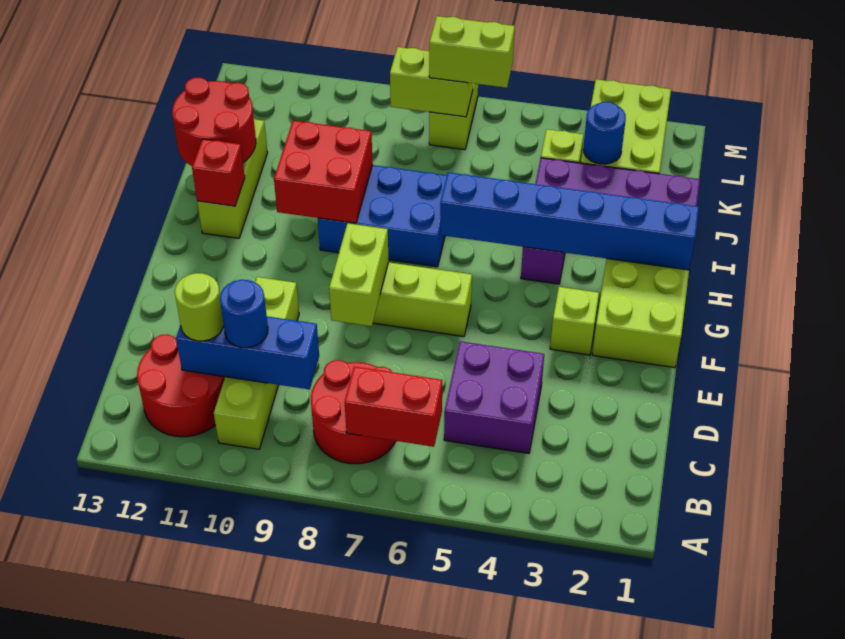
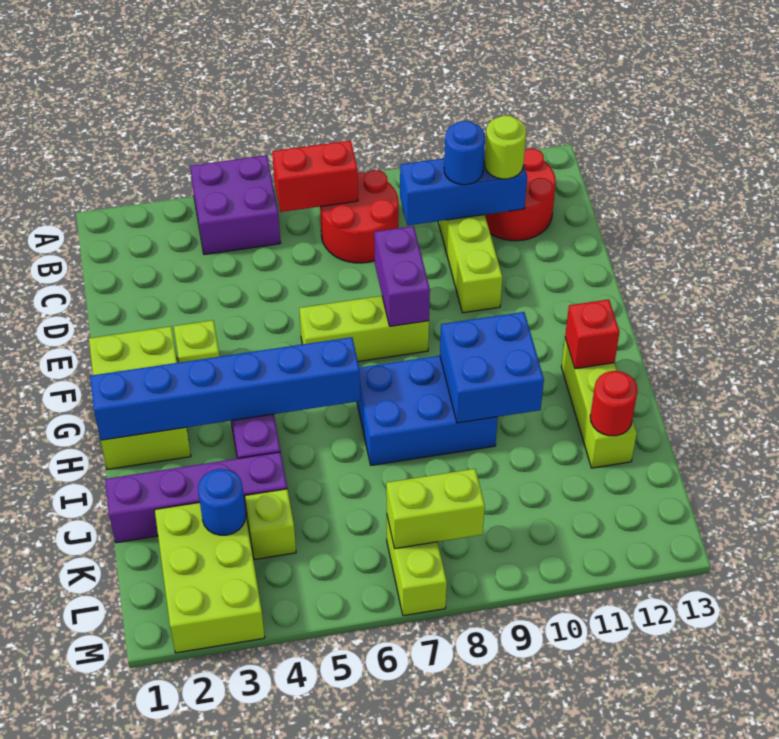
purple 2x2 brick [444,341,544,453] -> purple 2x2 brick moved to [190,155,280,254]
lime 1x2 brick [329,223,389,326] -> purple 1x2 brick [374,226,430,326]
red 2x2 brick [274,121,373,223] -> blue 2x2 brick [440,312,544,423]
red 2x2 round brick [172,77,256,166] -> red 1x1 round brick [590,371,638,436]
lime 1x2 brick [429,16,515,88] -> none

